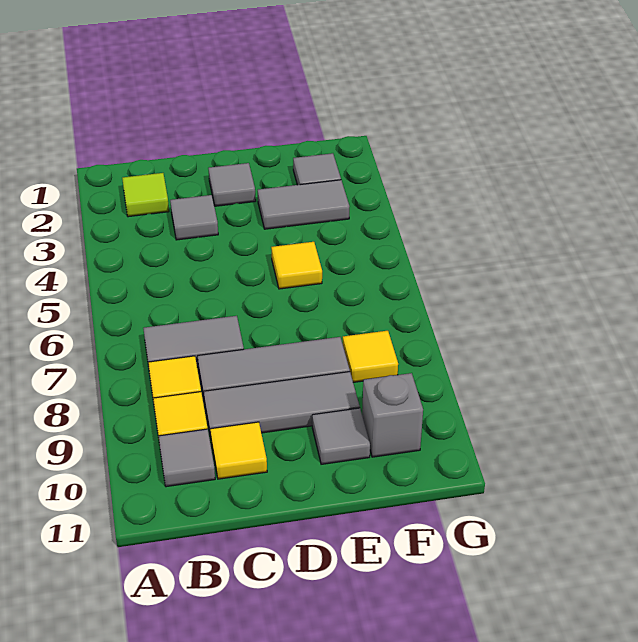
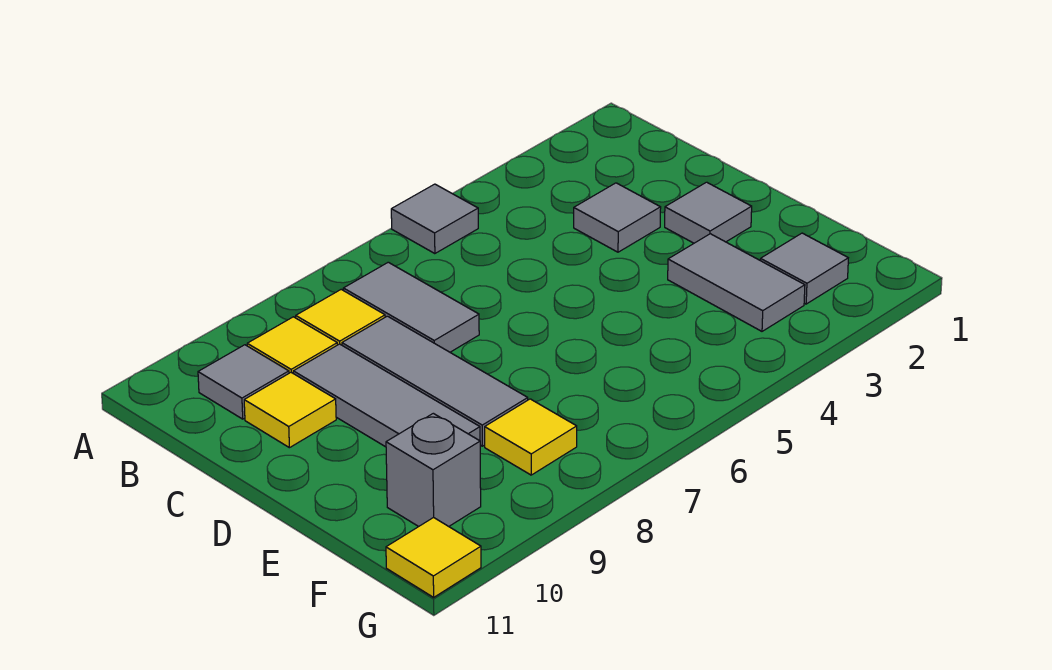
lime 1x1 tile [122,173,169,217] -> none
yellow 1x1 tile [271,242,322,289] -> yellow 1x1 tile moved to [386,517,481,597]
grey 1x1 tile [312,408,370,464] -> grey 1x1 tile moved to [391,184,478,254]

